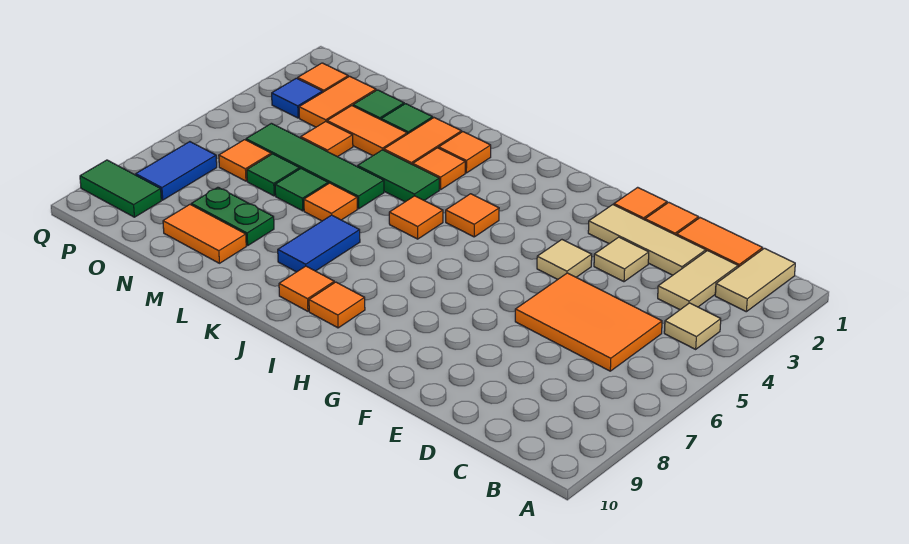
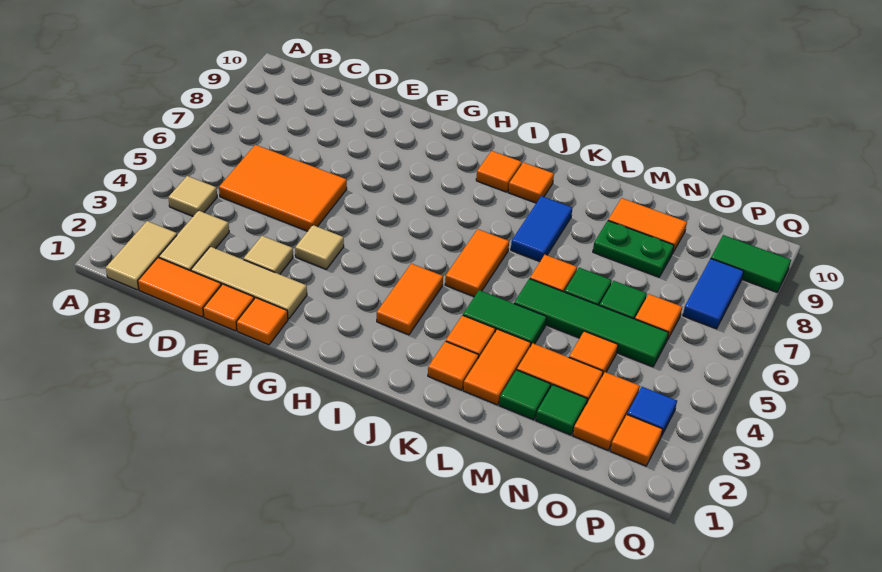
orange 1x1 tile [446,194,499,237] -> orange 1x2 tile [377,264,443,335]
orange 1x1 tile [389,196,443,239] -> orange 1x2 tile [445,229,509,297]

